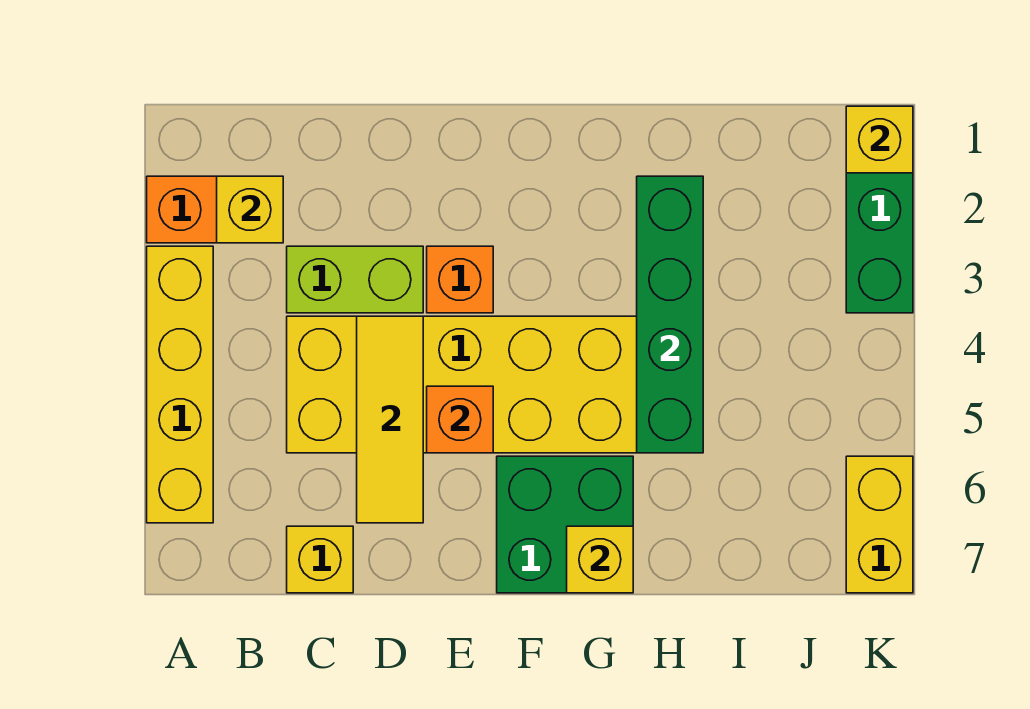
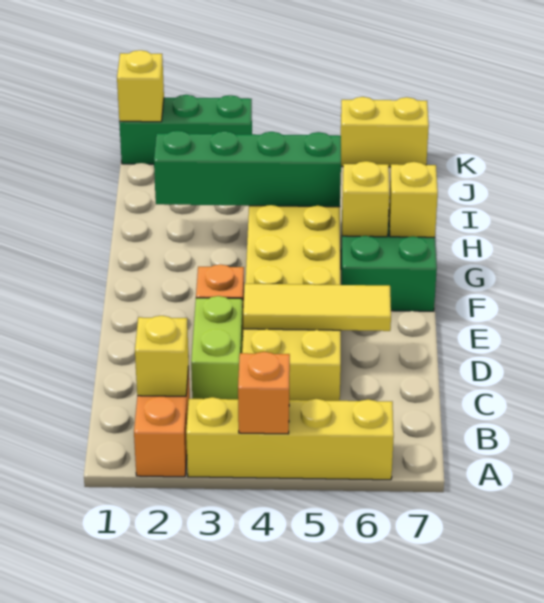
yellow 1x1 brick [287,526,353,593] -> yellow 1x1 brick moved to [342,161,389,237]
orange 1x1 brick [427,386,493,453] -> orange 1x1 brick moved to [238,352,290,434]

